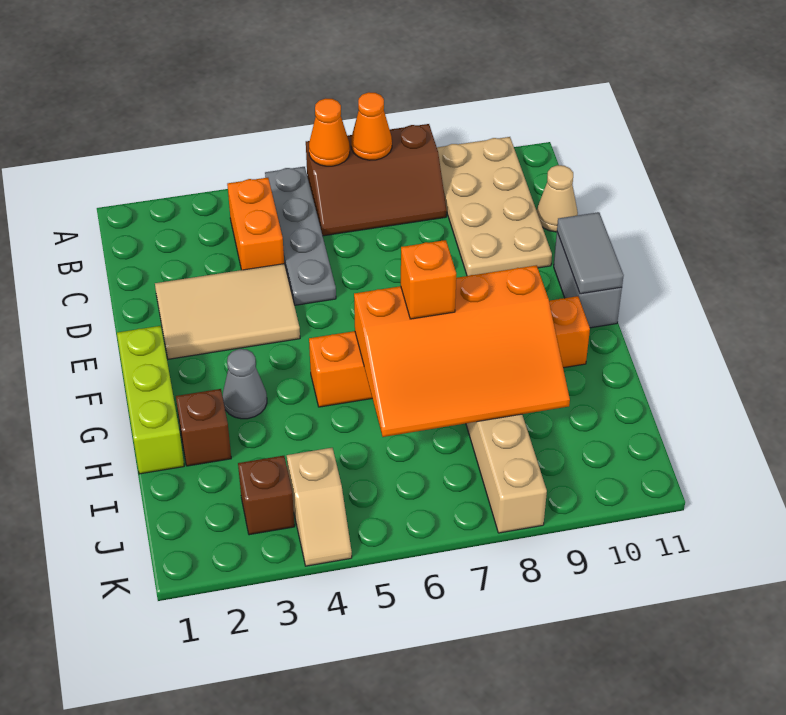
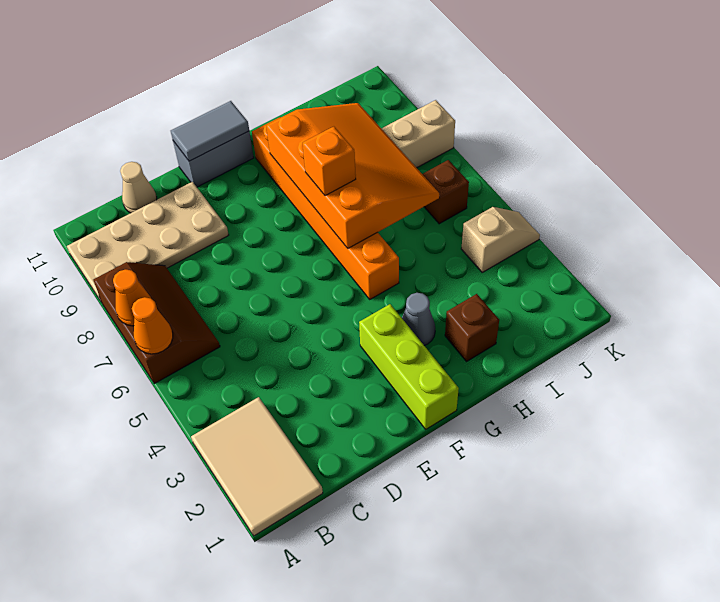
grey 1x4 plate [265,167,336,305] -> none
orange 1x2 brick [227,178,284,270] -> none
tan 2x3 tile [155,264,300,359] -> tan 2x3 tile moved to [191,397,323,536]
lime 1x3 brick [117,326,184,474] -> lime 1x3 brick turned to [359,304,459,429]
brown 1x1 brick [238,456,295,535] -> brown 1x1 brick moved to [423,160,469,224]

